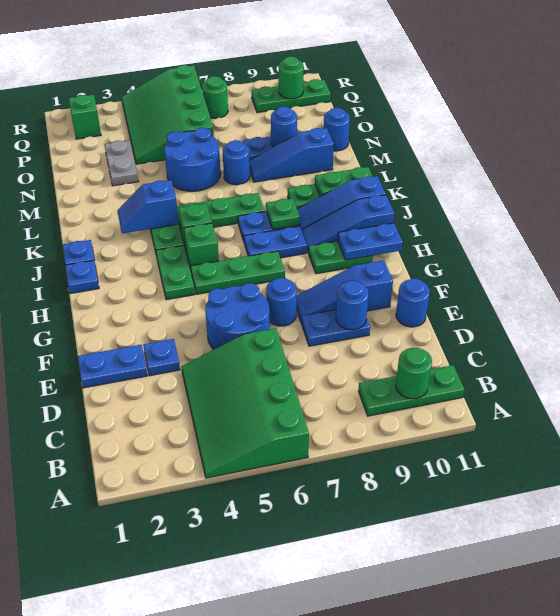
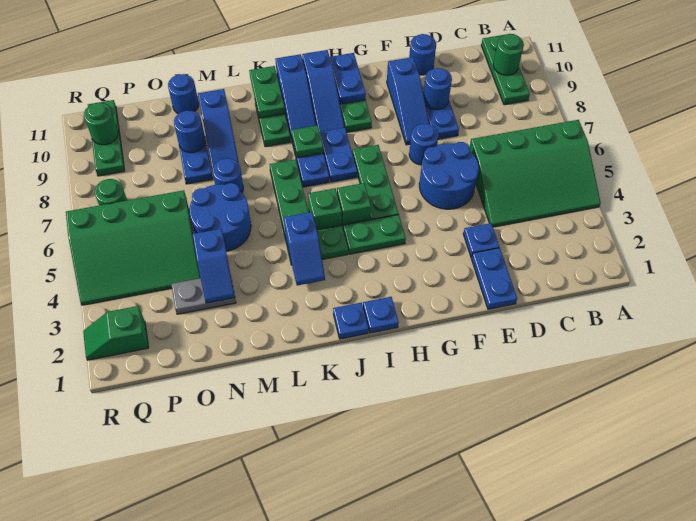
none -> blue 1x2 slope [193,229,235,303]

